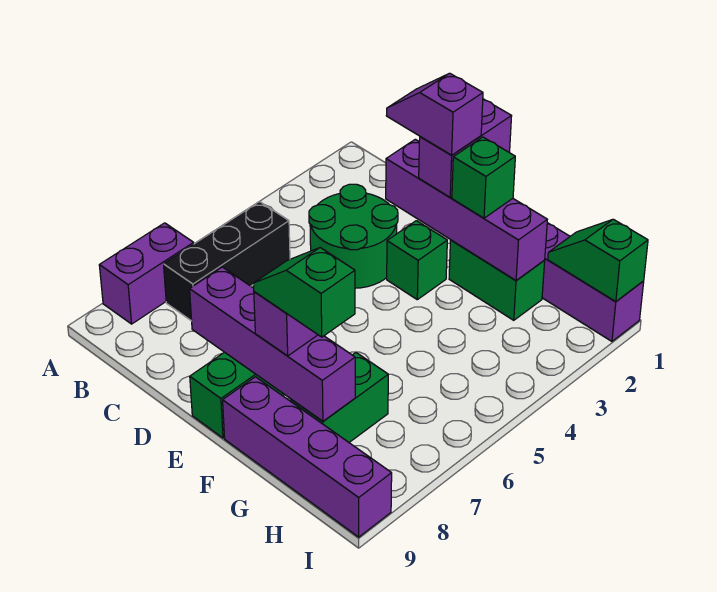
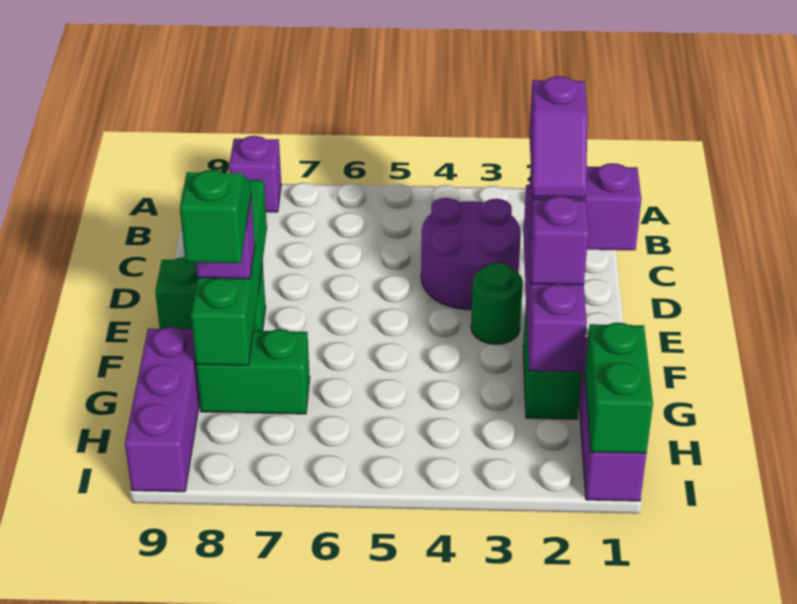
purple 1x2 brick [99,223,194,324] -> purple 1x1 brick [229,136,281,212]
black 1x3 brick [164,202,290,321] -> none
green 2x2 round brick [309,184,398,288] -> purple 2x2 round brick [421,198,521,310]
purple 1x2 slope [386,73,483,155] -> purple 1x2 slope turned to [529,76,587,198]
purple 1x4 brick [190,267,355,421] -> green 1x4 brick [191,179,267,365]
green 1x1 brick [387,221,447,300] -> green 1x1 round brick [471,263,523,345]
green 1x1 brick [452,137,515,218] -> purple 1x1 brick [529,196,588,285]
purple 1x4 brick [223,377,392,537] -> purple 1x3 brick [125,327,200,492]
green 1x2 slope [548,219,648,302] -> green 1x2 brick [585,323,653,453]

